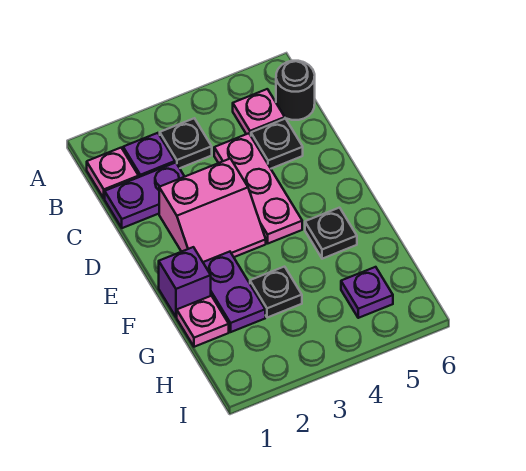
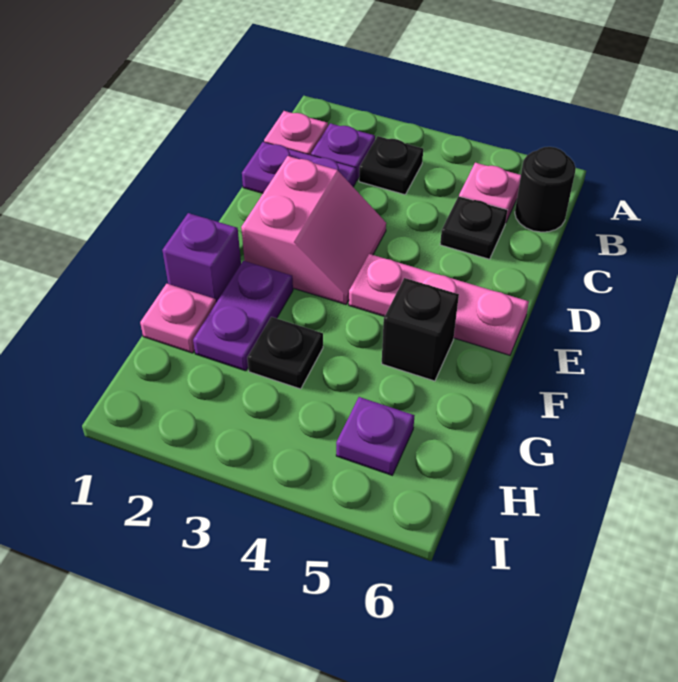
pink 1x3 plate [214,133,302,243] -> pink 1x3 plate turned to [349,254,529,355]
pink 2x2 slope [159,159,266,262] -> pink 2x2 slope turned to [241,156,386,304]
black 1x1 plate [305,208,357,259] -> black 1x1 brick [382,278,459,381]

